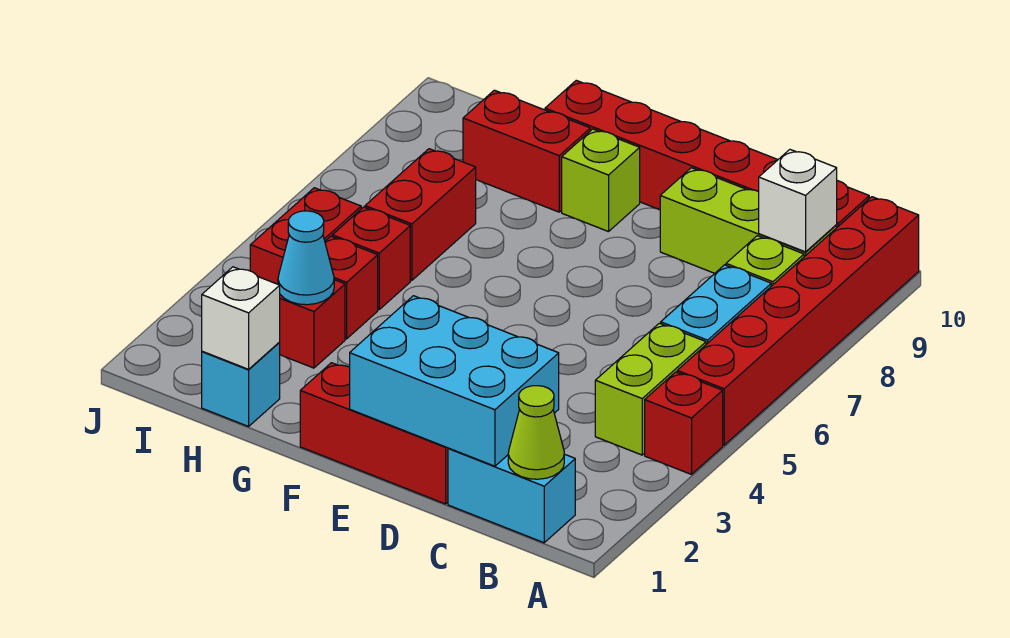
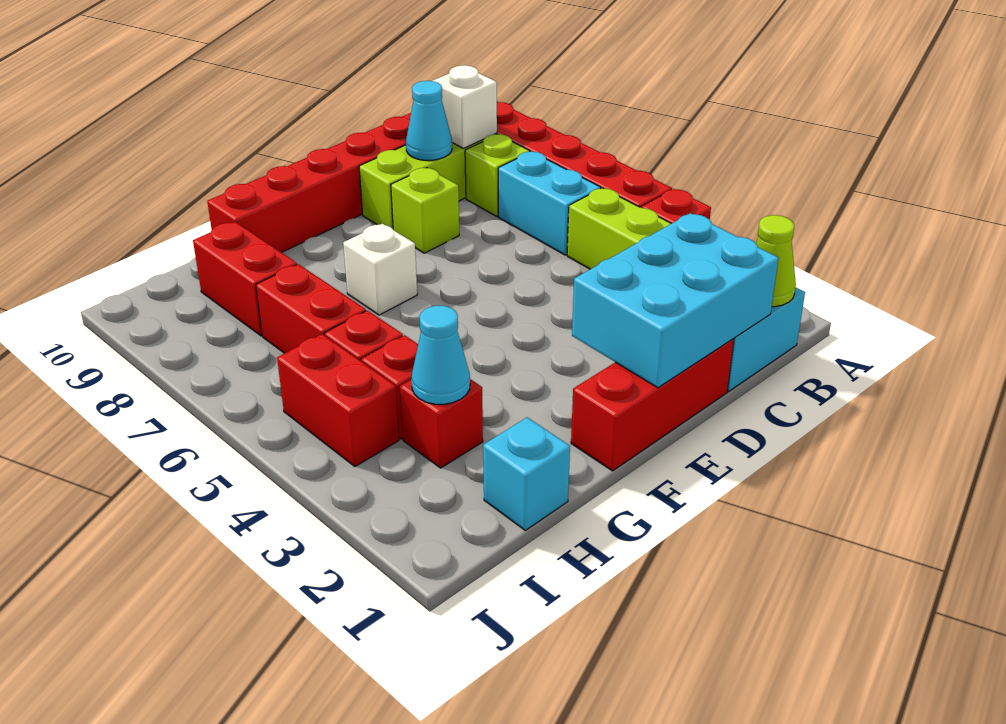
none -> cyan 1x1 cone [406,81,452,160]
lime 1x1 brick [562,129,640,232] -> lime 1x1 brick moved to [391,168,459,253]
red 1x2 brick [463,90,590,212] -> red 1x2 brick turned to [193,222,297,336]
white 1x1 brick [202,267,280,369] -> white 1x1 brick moved to [343,224,417,315]

